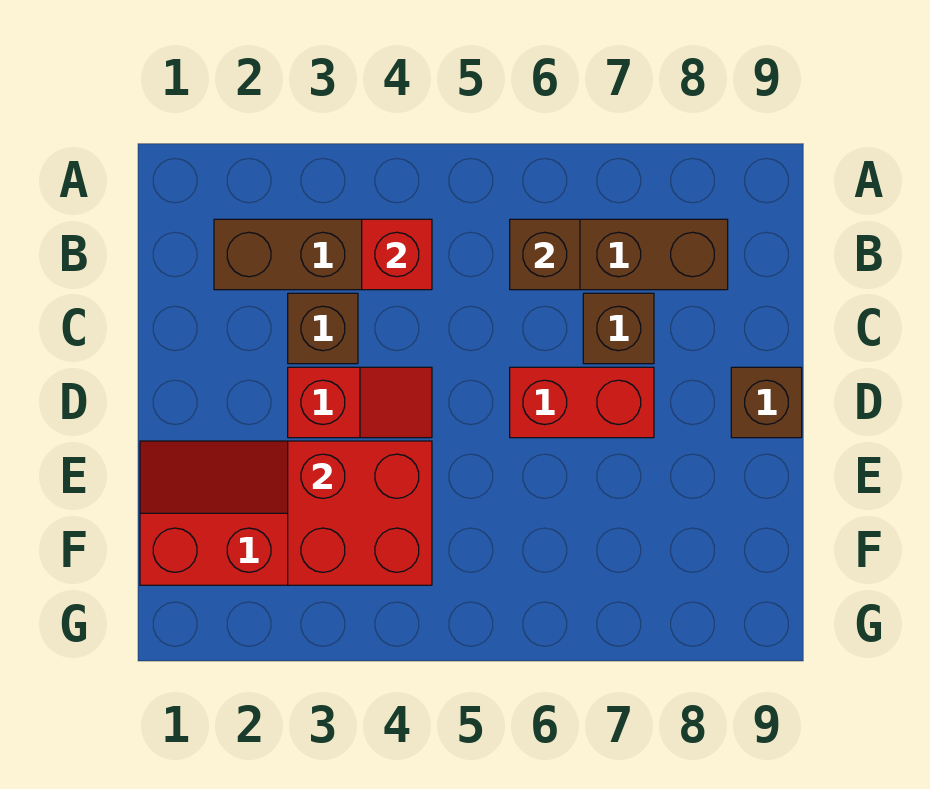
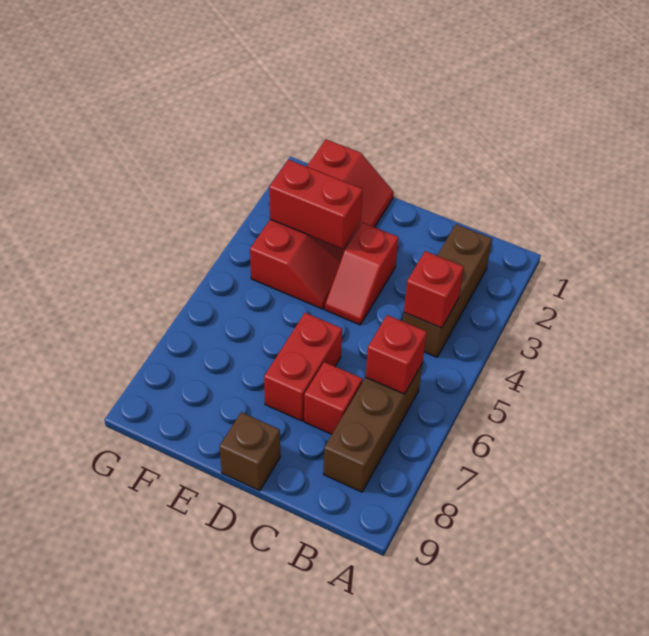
brown 1x1 brick [510,219,580,290] -> red 1x1 brick [366,315,427,394]
brown 1x1 brick [288,293,358,364] -> none
brown 1x1 brick [583,293,654,364] -> red 1x1 brick [304,362,362,434]
red 2x2 brick [288,441,432,585] -> red 1x2 brick [269,160,363,249]

